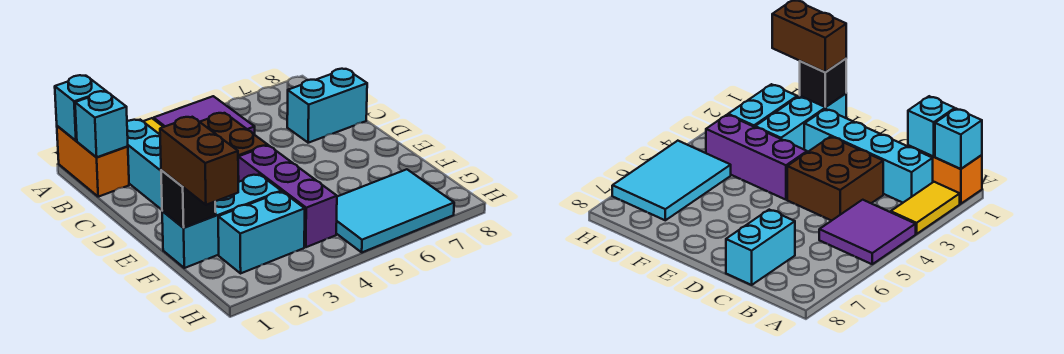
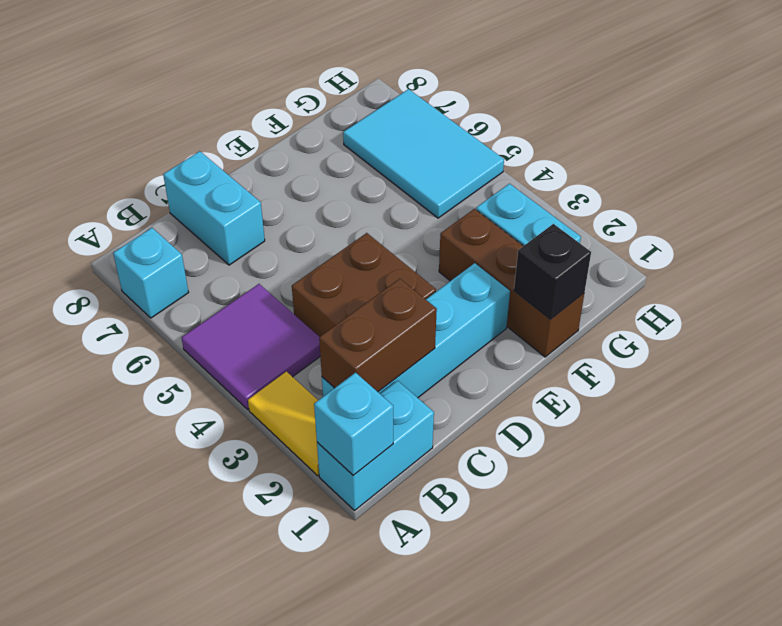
orange 1x2 brick [57,126,129,197] -> cyan 1x2 brick [317,381,434,510]
cyan 1x1 brick [75,91,128,157] -> cyan 1x1 brick moved to [113,228,189,318]
purple 1x3 brick [238,145,337,247] -> none
cyan 1x3 brick [162,174,281,268] -> brown 1x3 brick [439,209,584,357]
brown 1x2 brick [160,117,238,205] -> brown 1x2 brick moved to [319,279,437,392]

